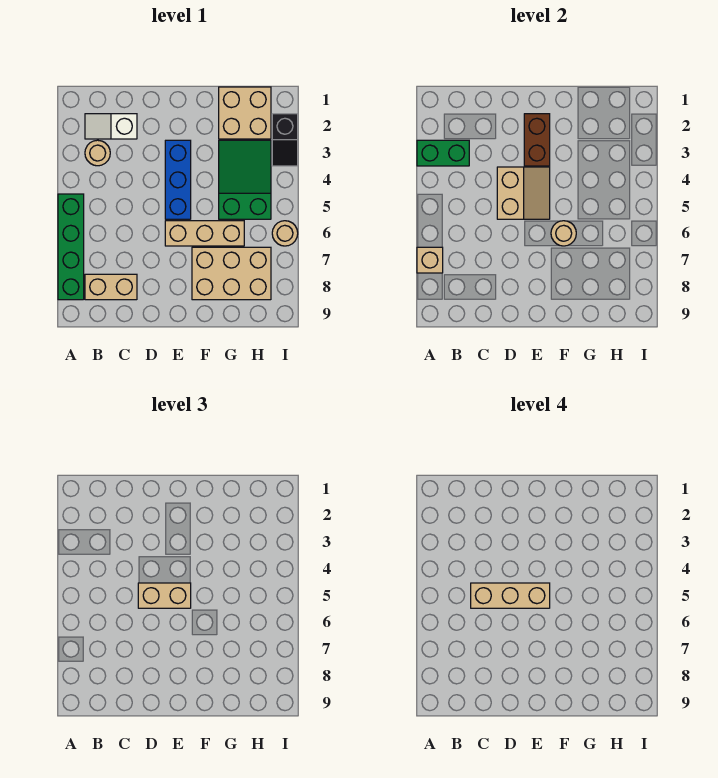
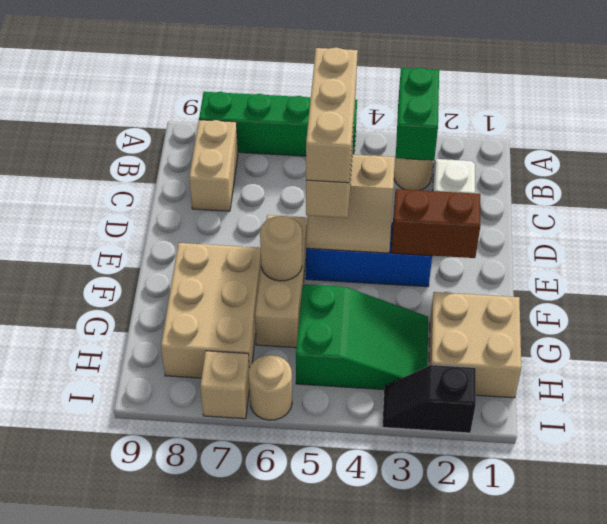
tan 1x1 brick [417,247,443,273] -> tan 1x1 brick moved to [200,351,249,419]

